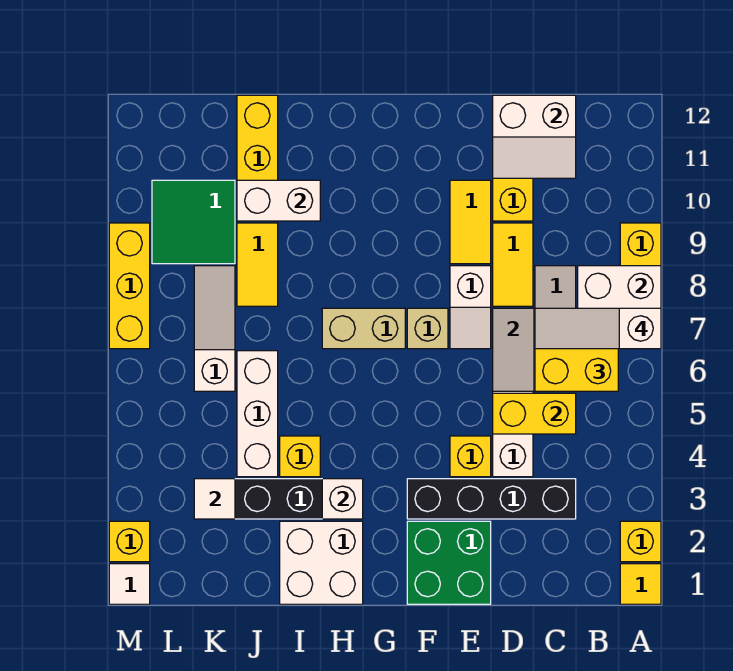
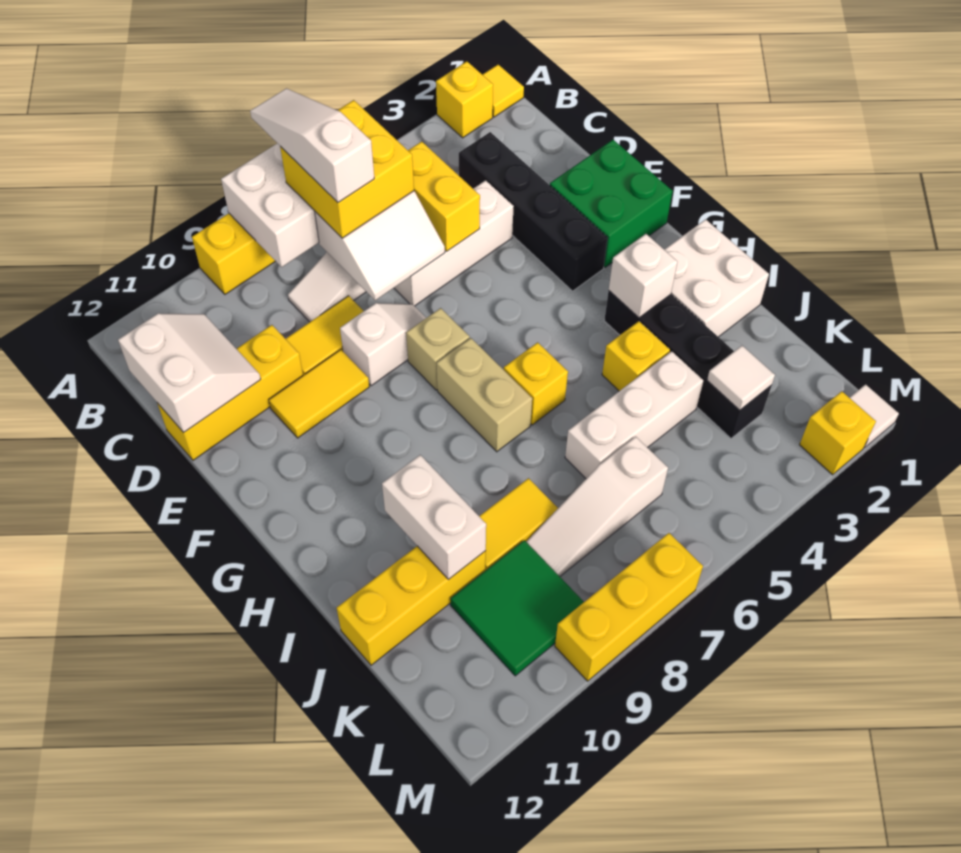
white 1x3 slope [535,308,661,349] -> white 1x3 slope turned to [250,89,374,203]
yellow 1x1 brick [450,436,491,477] -> yellow 1x1 brick moved to [504,342,568,425]

